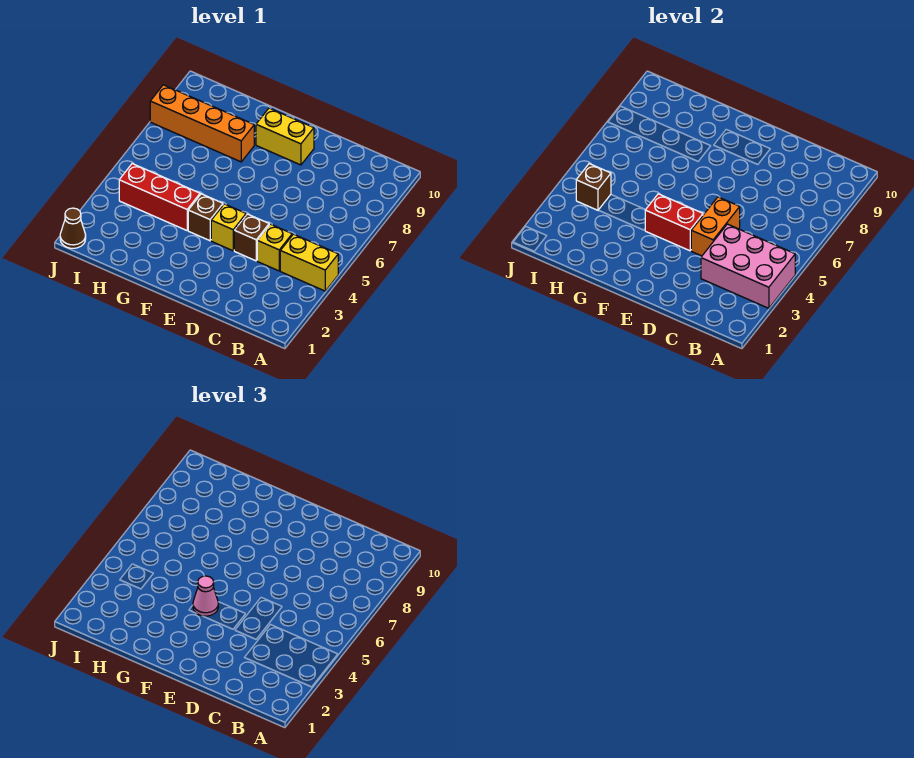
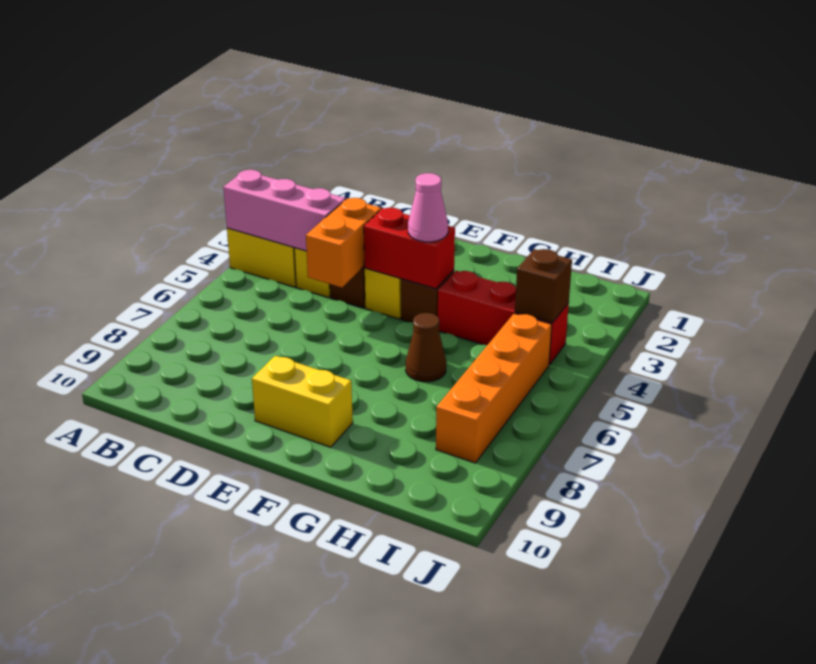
pink 2x3 brick [701,224,795,308] -> pink 1x3 brick [223,170,346,251]
orange 1x4 brick [150,85,254,162] -> orange 1x4 brick turned to [436,313,552,463]
brown 1x1 cone [60,208,86,248] -> brown 1x1 cone moved to [406,313,446,382]

